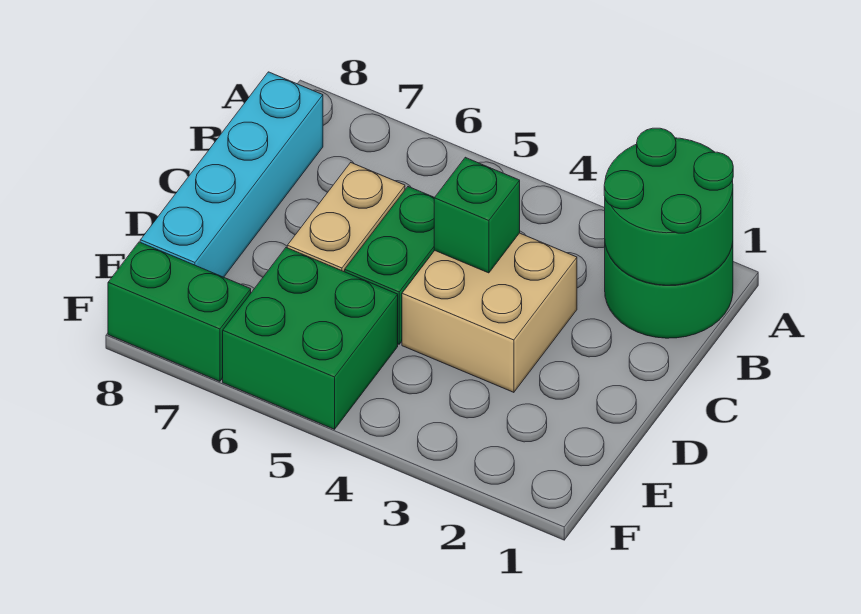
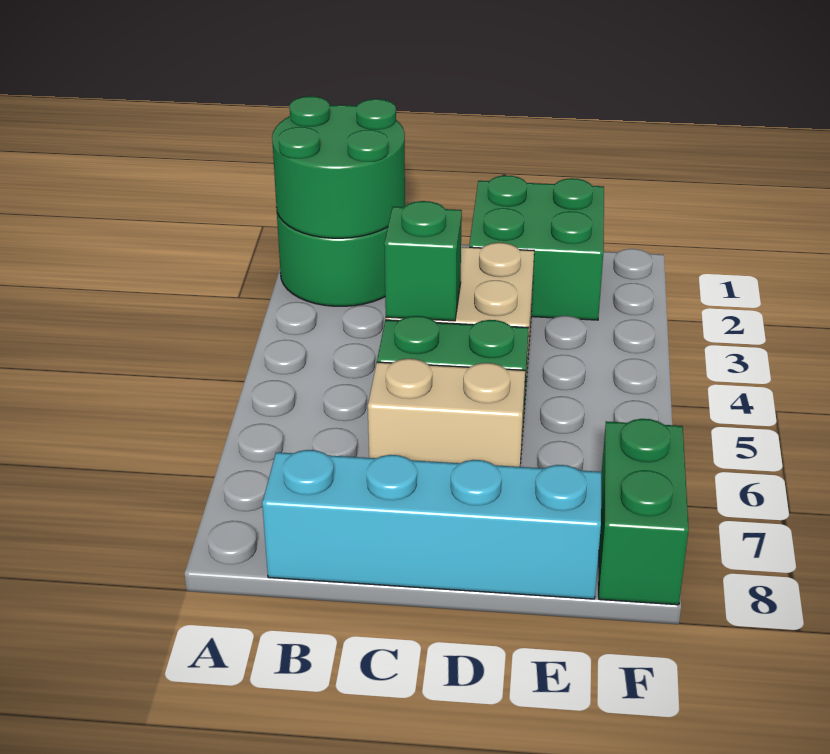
green 2x2 brick [223,248,398,429] -> green 2x2 brick moved to [469,175,604,320]

